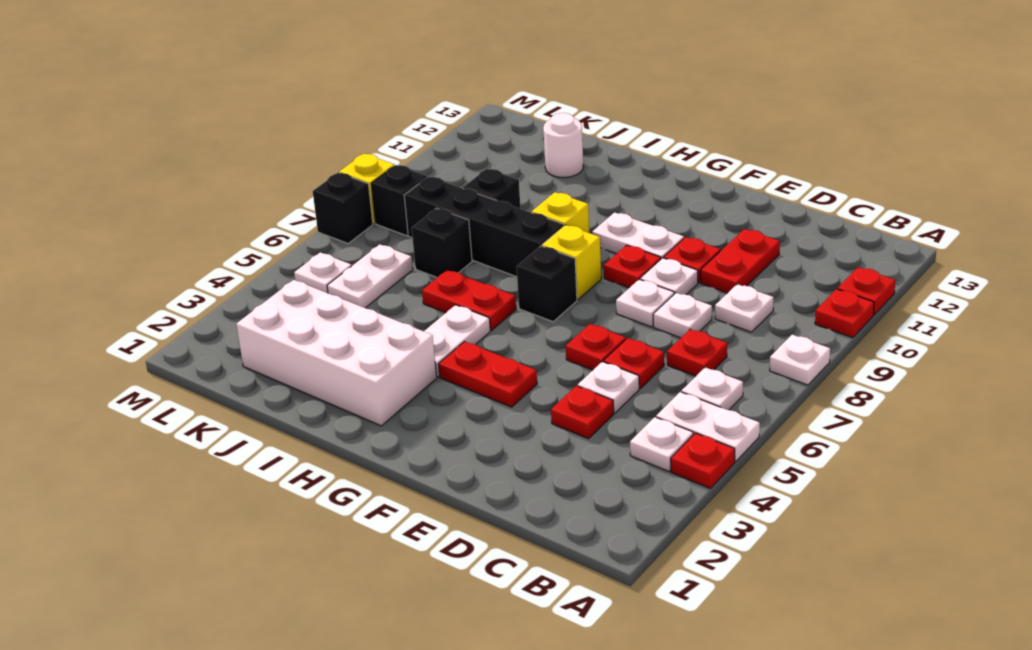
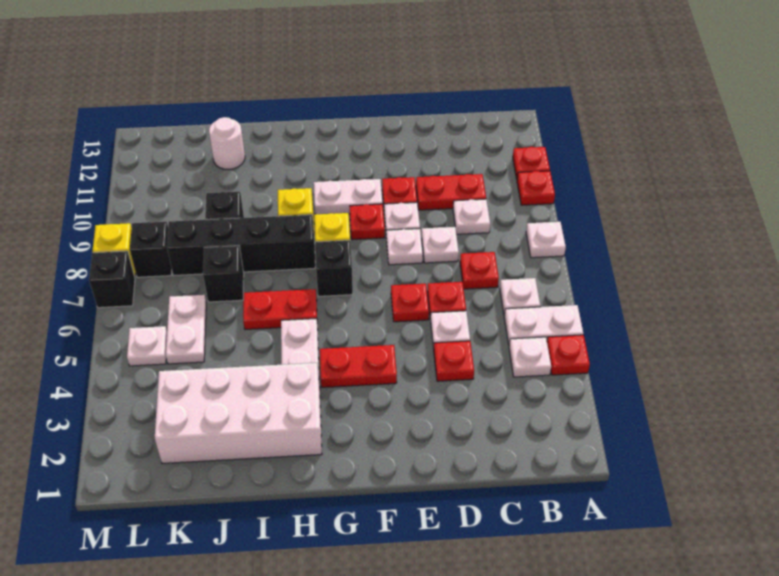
red 1x2 plate [701,229,780,293] -> red 1x2 plate turned to [416,174,486,210]

